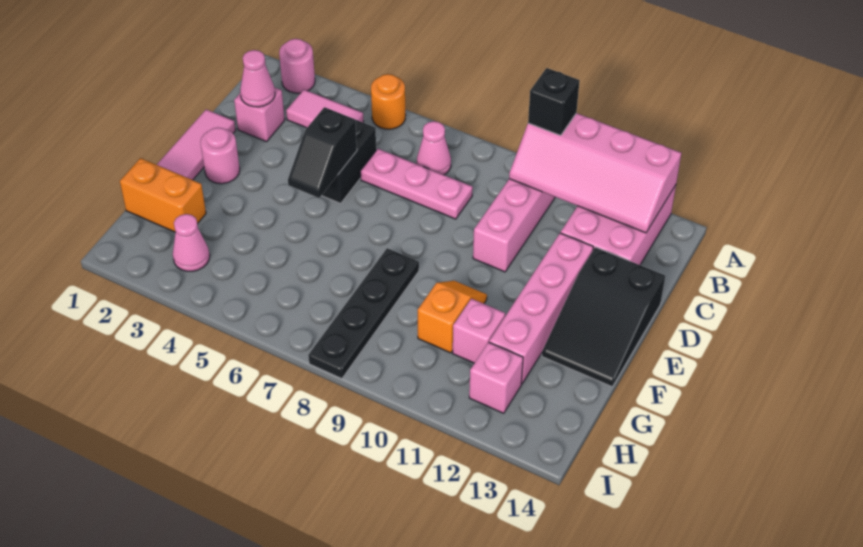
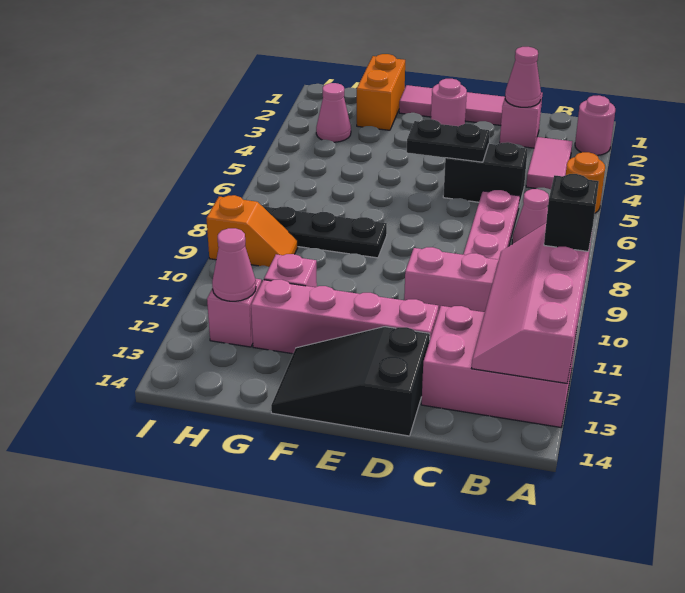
black 1x2 slope [288,107,357,198] -> black 1x2 plate [407,119,490,162]
orange 1x2 slope [418,281,487,353] -> orange 1x2 slope moved to [206,195,298,267]
none -> pink 1x1 cone [212,228,256,301]

